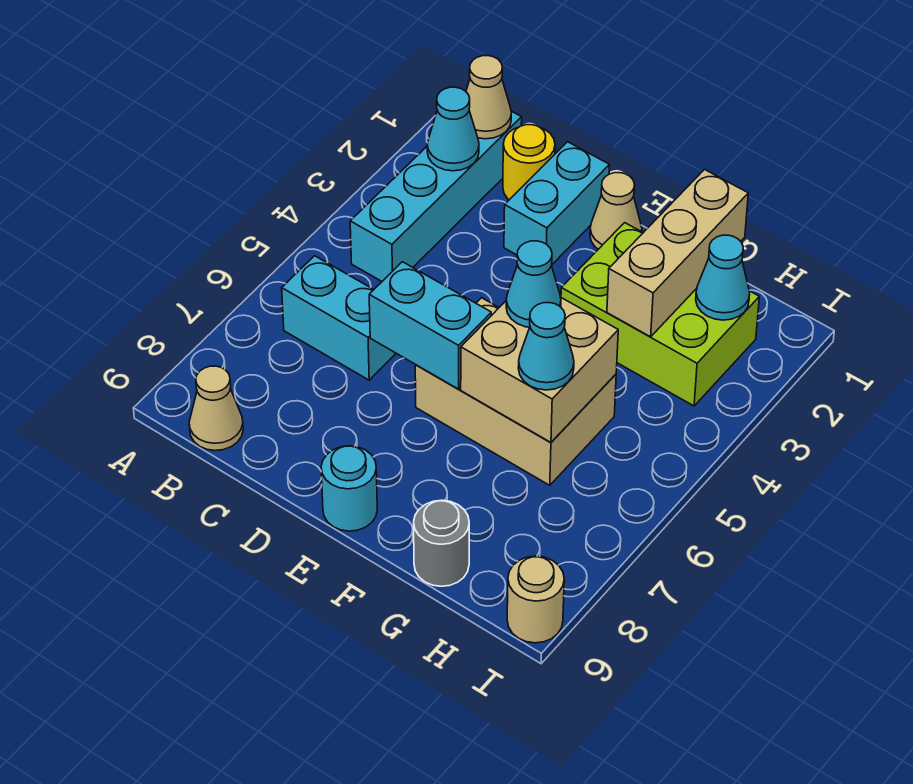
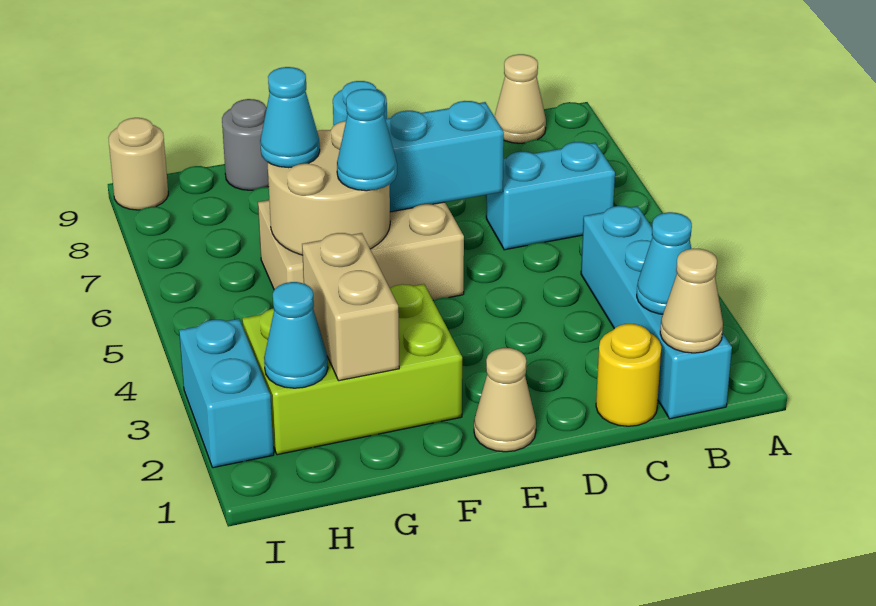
cyan 1x2 brick [504,142,609,264] -> cyan 1x2 brick moved to [179,319,274,468]
tan 2x2 brick [461,298,618,442] -> tan 2x2 round brick [268,121,390,255]
tan 1x3 brick [607,170,748,337] -> tan 1x2 brick [302,233,399,381]

